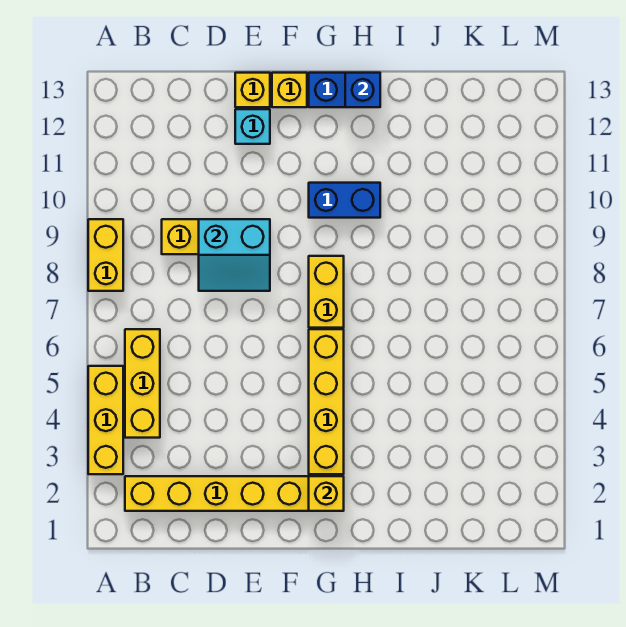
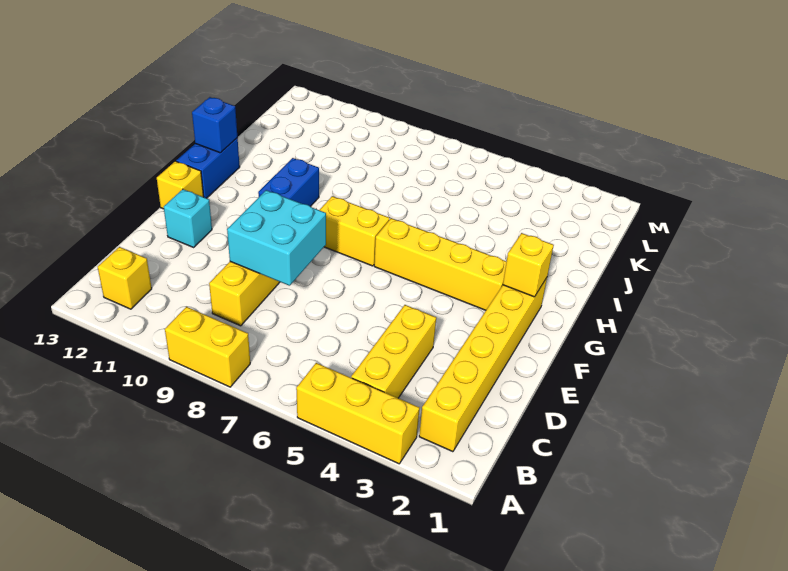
yellow 1x3 brick [125,329,160,438] -> yellow 1x3 brick turned to [351,305,436,398]
cyan 2x2 slope [199,219,270,291] -> cyan 2x2 brick [227,190,326,286]
yellow 1x1 brick [235,73,270,107] -> yellow 1x1 brick moved to [98,247,152,309]

